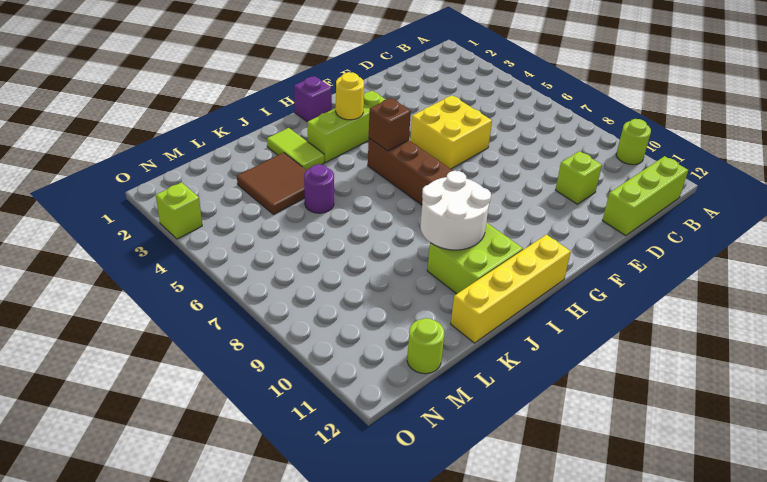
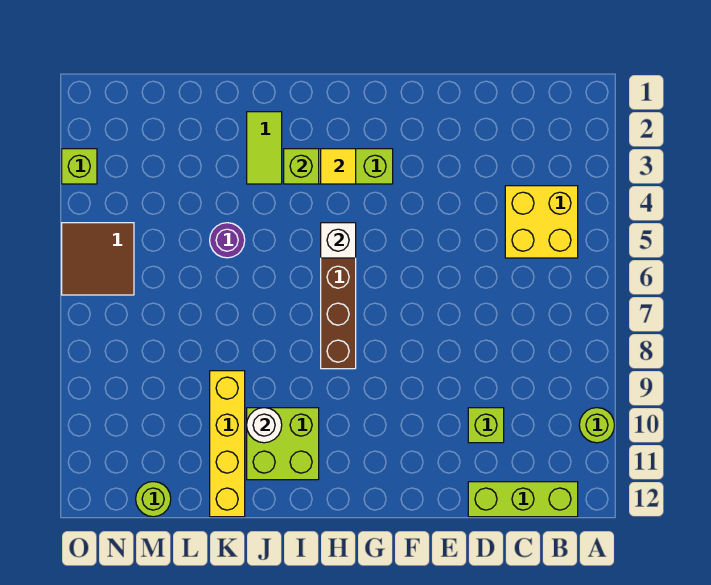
yellow 2x2 brick [410,95,492,169] -> yellow 2x2 brick moved to [505,186,578,258]
purple 1x1 brick [294,76,332,122] -> none
yellow 1x1 round brick [336,72,364,120] -> yellow 1x1 tile [321,149,356,184]
brown 1x1 brick [369,98,411,151] -> white 1x1 brick [321,223,356,258]
yellow 1x4 brick [451,235,571,343] -> yellow 1x4 brick turned to [210,371,245,517]
none -> lime 1x1 brick [284,149,319,184]
white 2x2 round brick [420,171,491,250] -> white 1x1 round brick [247,408,282,443]
brown 2x2 tile [237,153,306,214] -> brown 2x2 tile moved to [62,223,134,295]

